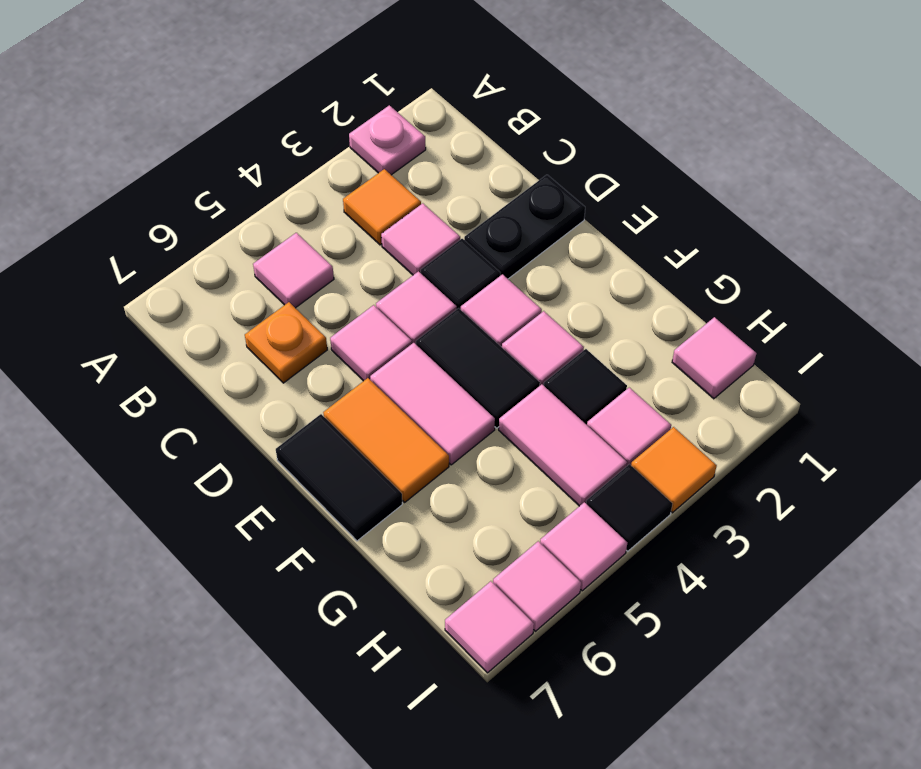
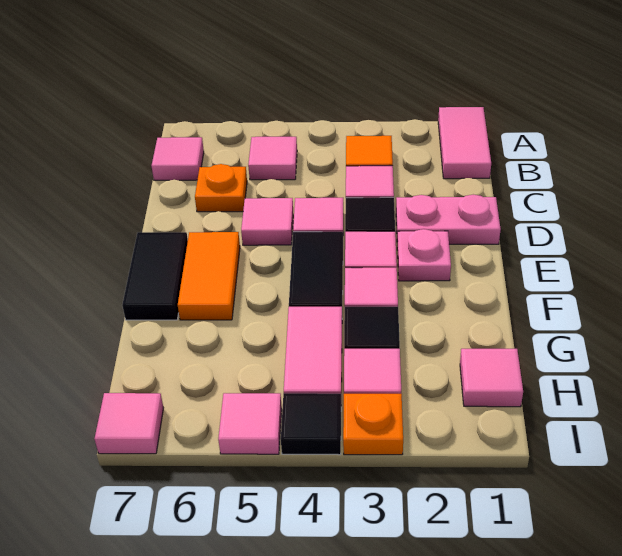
pink 1x1 plate [349,105,426,175] -> pink 1x1 plate moved to [397,229,451,281]
black 1x2 plate [464,175,585,279] -> pink 1x2 plate [396,195,501,244]
pink 1x2 tile [370,343,495,465] -> pink 1x2 tile moved to [438,107,491,179]
orange 1x1 tile [631,427,717,513] -> orange 1x1 plate [343,394,403,455]
pink 1x1 tile [493,541,581,631] -> pink 1x1 tile moved to [152,137,204,180]

